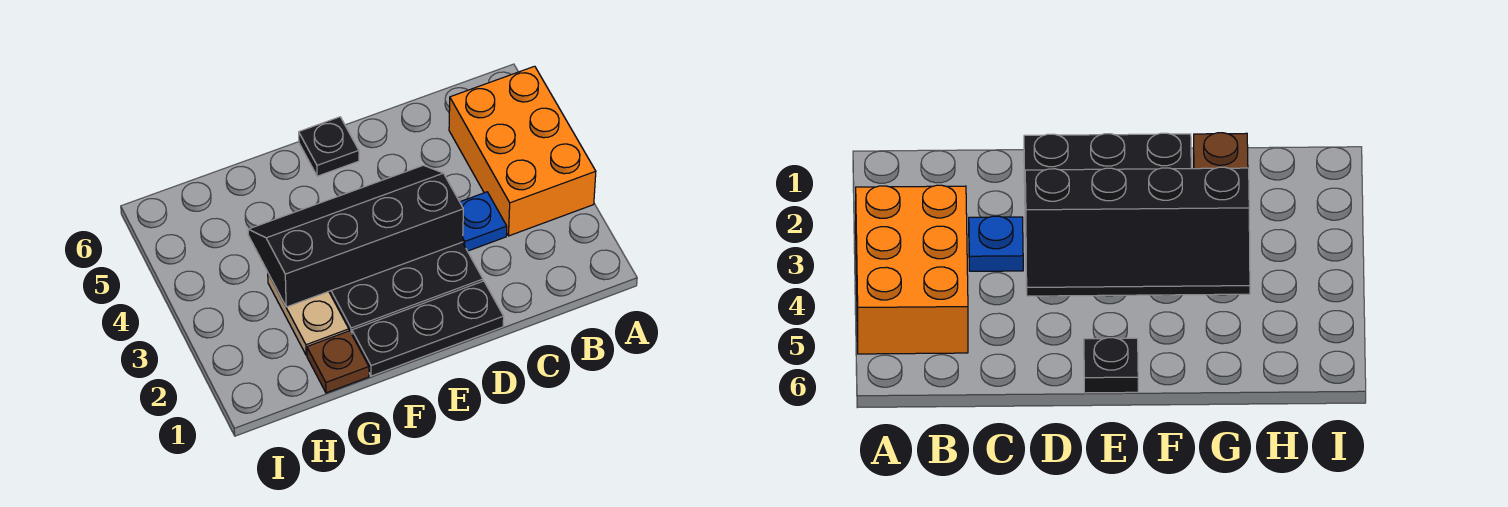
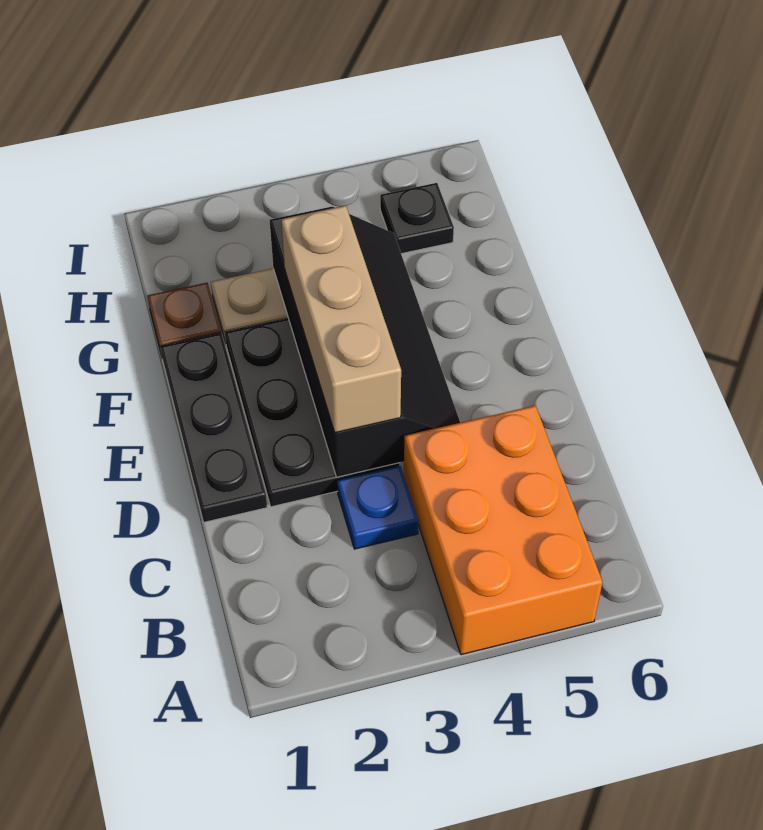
orange 2x3 brick [449,66,596,236] -> orange 2x3 brick turned to [404,406,603,655]
none -> tan 1x3 brick [281,206,401,433]
black 1x1 plate [299,117,359,176] -> black 1x1 plate moved to [380,183,454,254]

